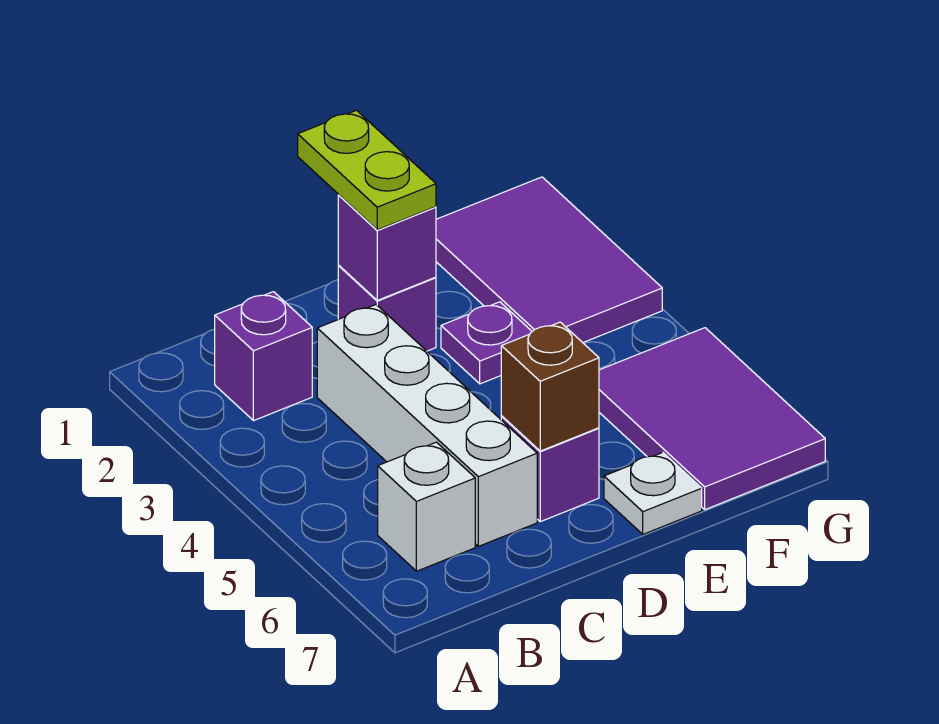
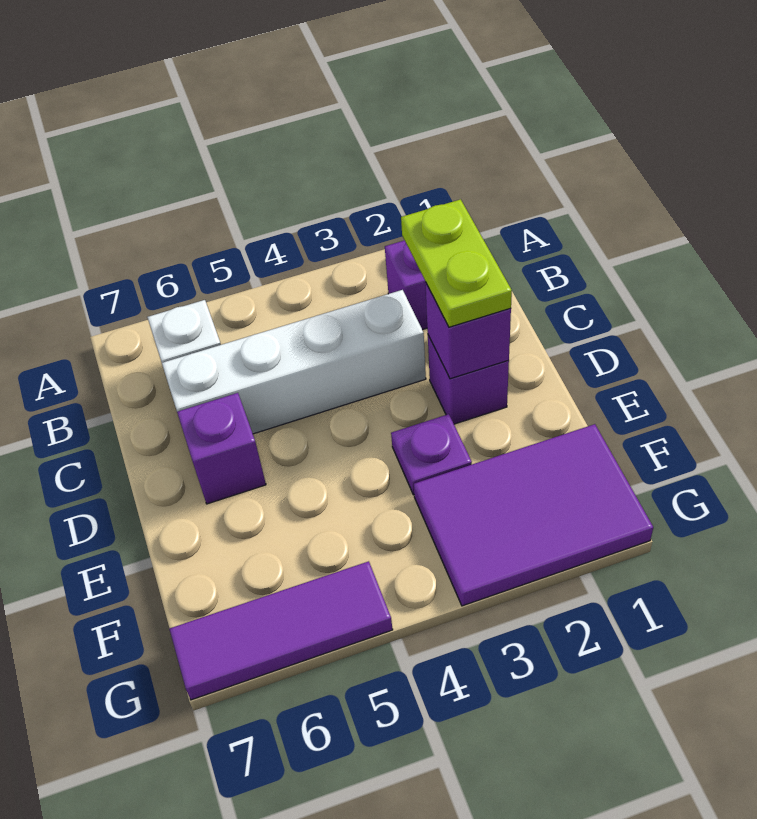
lime 1x2 plate [298,110,436,230] -> lime 1x2 plate turned to [401,199,512,327]
brown 1x1 brick [501,322,599,451] -> none
white 1x1 plate [604,453,702,534] -> none
purple 2x3 tile [599,328,825,510] -> purple 1x3 tile [169,561,393,700]

